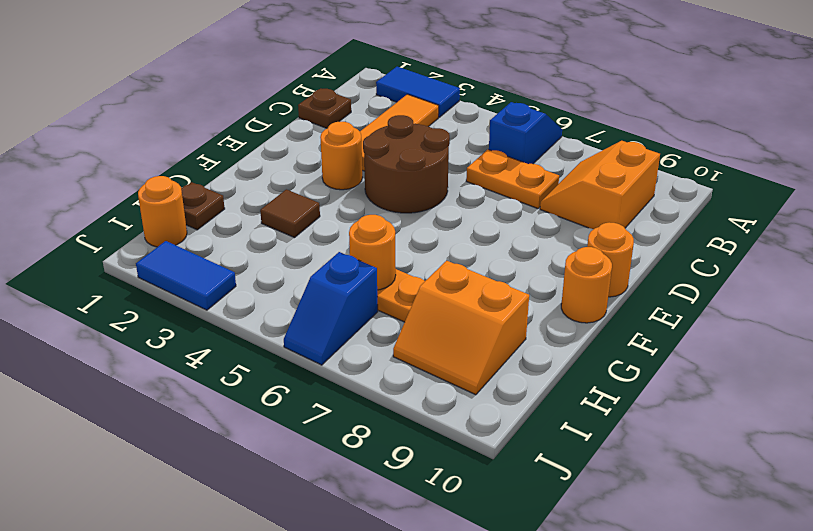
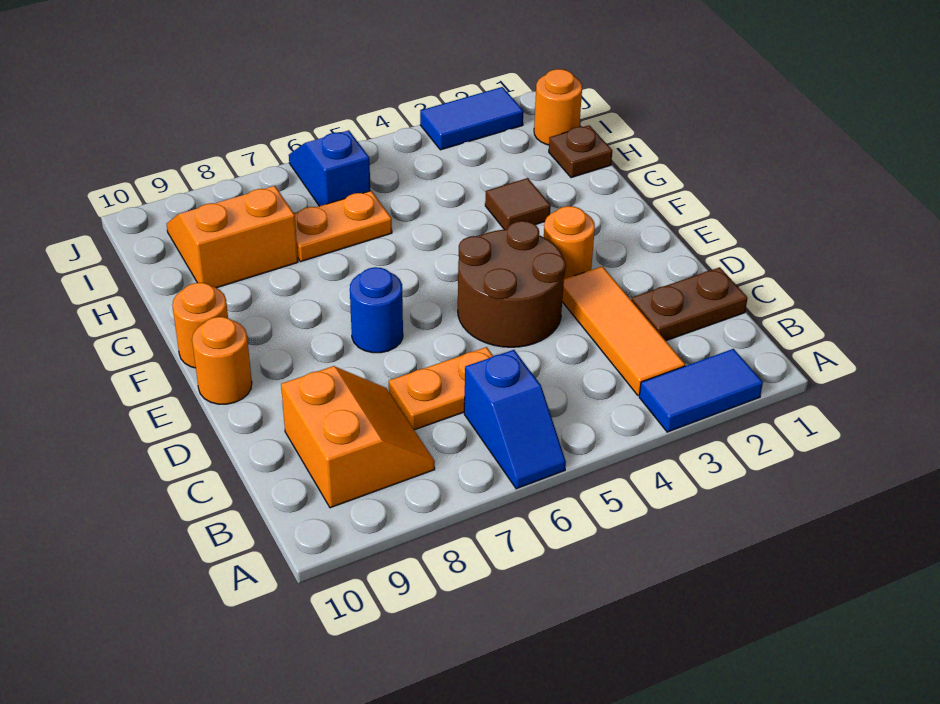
brown 1x1 plate [298,89,351,128] -> brown 1x2 plate [632,267,747,341]
none -> blue 1x1 round brick [350,267,403,353]
orange 1x1 round brick [349,215,396,290] -> none

